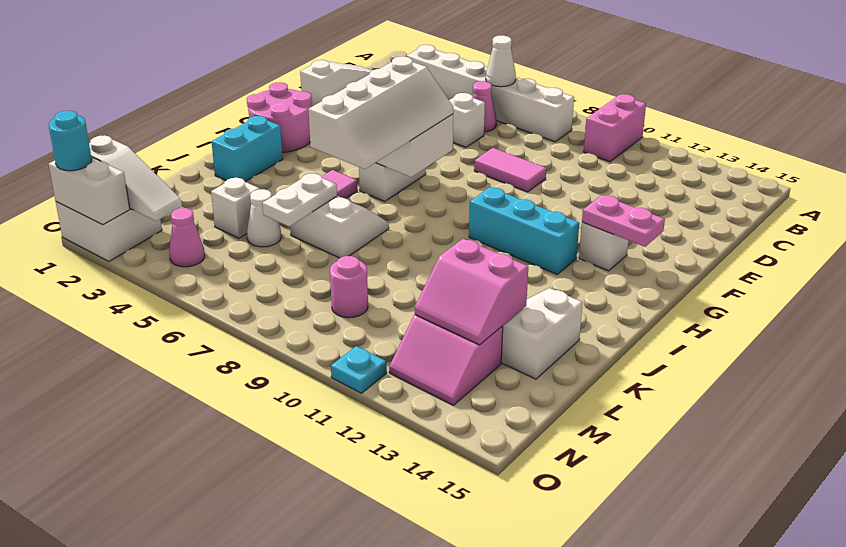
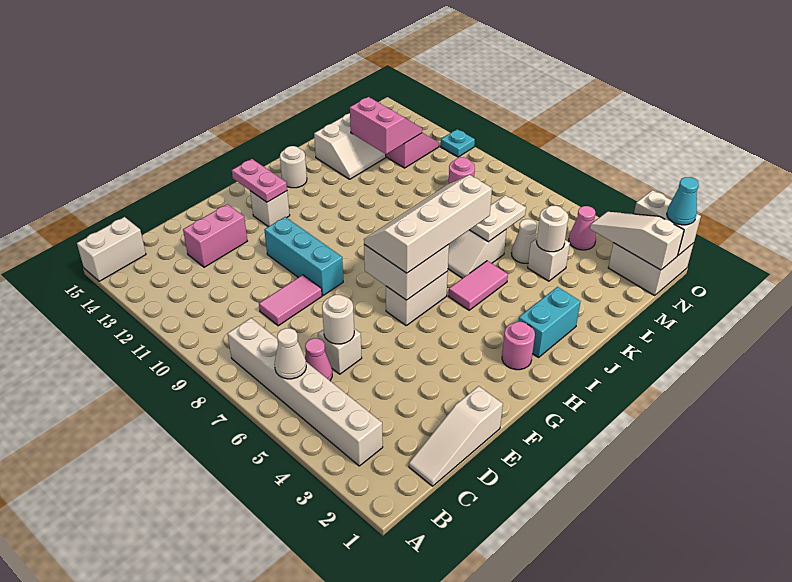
pink 1x2 brick [584,94,646,162] -> pink 1x2 brick moved to [183,204,247,267]
none -> white 1x2 brick [77,217,146,281]
none -> white 1x1 round brick [322,295,354,344]
pink 1x2 tile [474,148,546,192] -> pink 1x2 tile turned to [259,275,322,326]
pink 2x2 round brick [247,82,312,152] -> pink 1x1 round brick [502,322,535,370]
cyan 1x3 brick [469,187,579,274] -> cyan 1x3 brick moved to [264,217,343,296]
none -> white 1x1 round brick [280,146,307,188]
none -> white 1x1 round brick [537,206,568,252]
cyan 1x1 round brick [49,111,92,171] -> cyan 1x1 cone [667,177,699,225]

